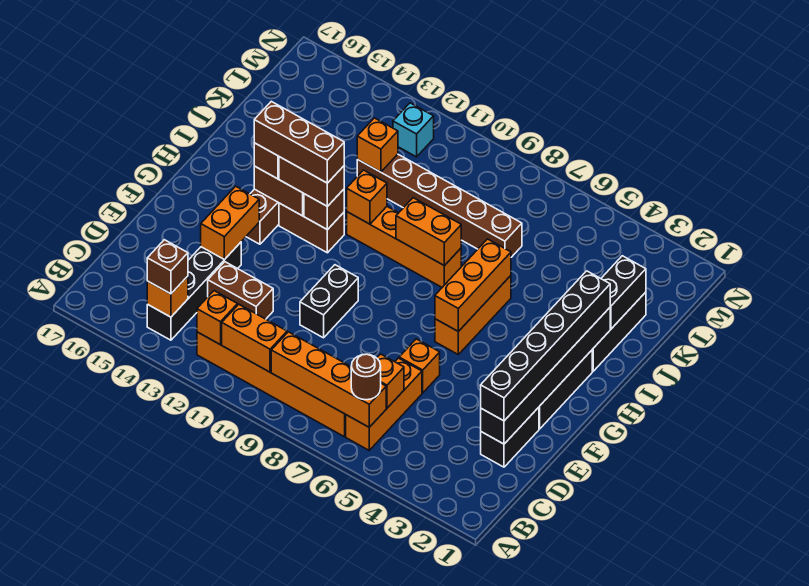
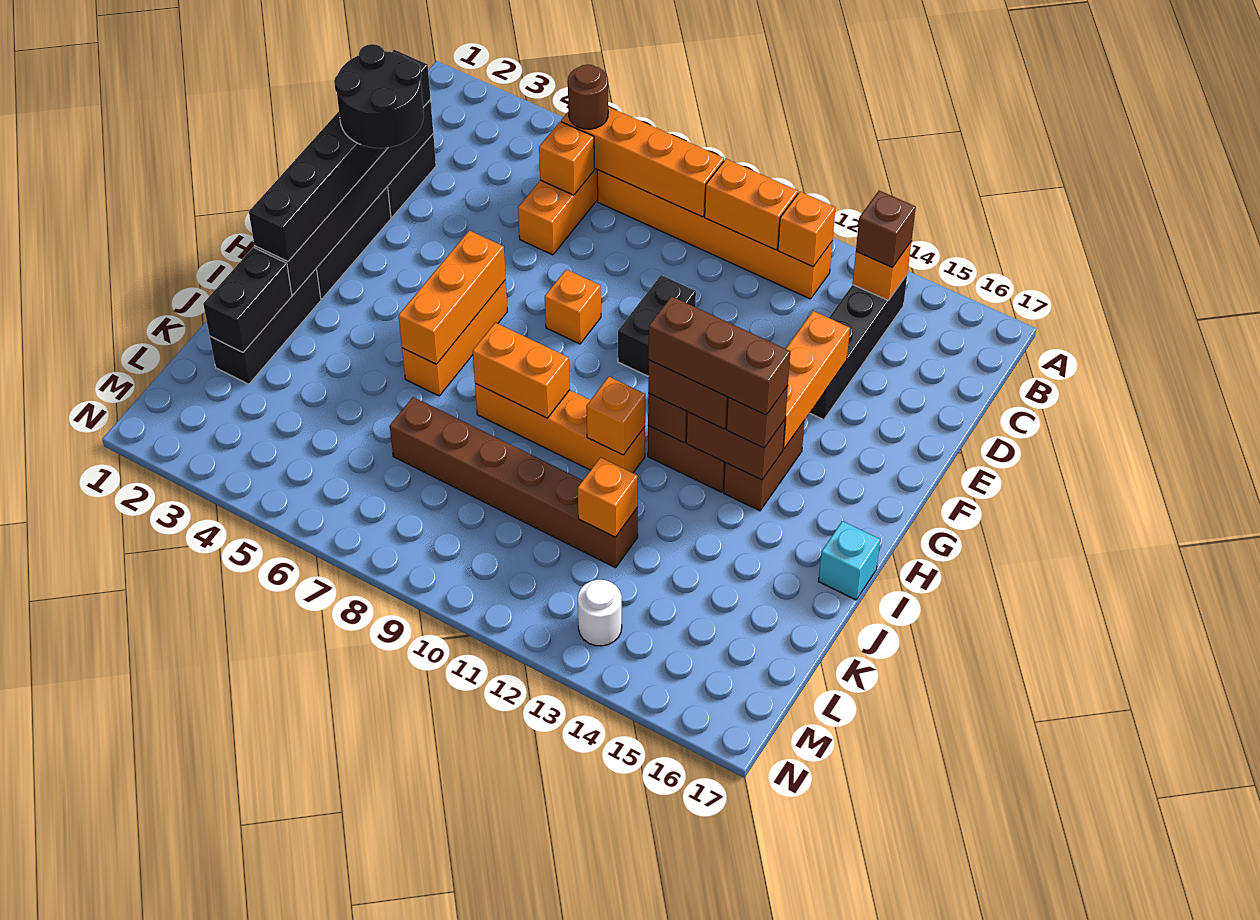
brown 1x2 brick [208,262,273,319] -> none
none -> black 2x2 round brick [334,44,424,148]
orange 1x1 brick [399,339,440,393] -> orange 1x1 brick moved to [545,269,601,344]
orange 1x2 brick [201,186,259,260] -> orange 1x3 brick [783,311,850,449]
cyan 1x1 brick [393,103,434,157] -> cyan 1x1 brick moved to [818,521,880,600]
none -> white 1x1 round brick [578,580,622,646]

